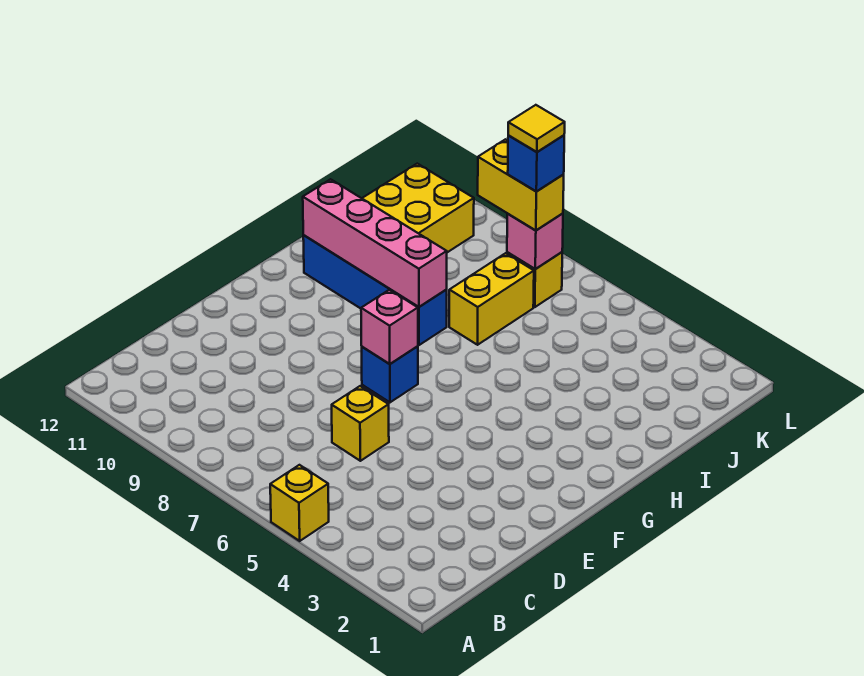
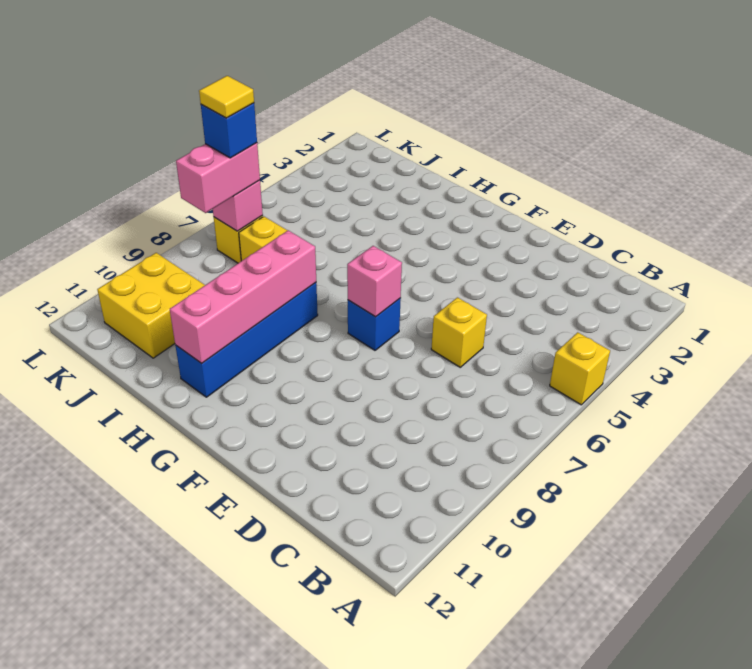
yellow 1x2 brick [478,139,564,231] -> pink 1x2 brick [176,143,260,213]

